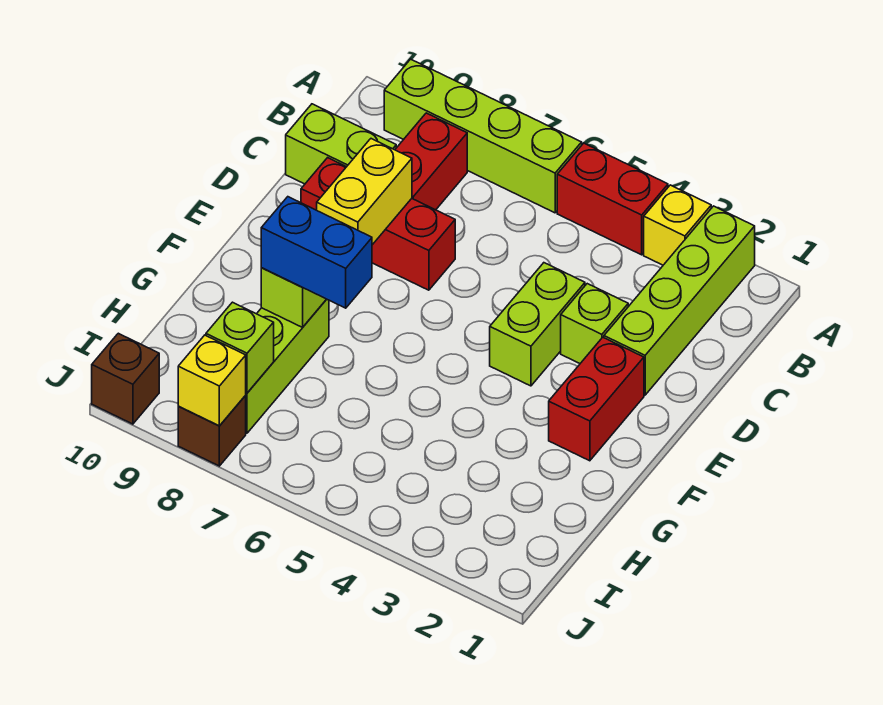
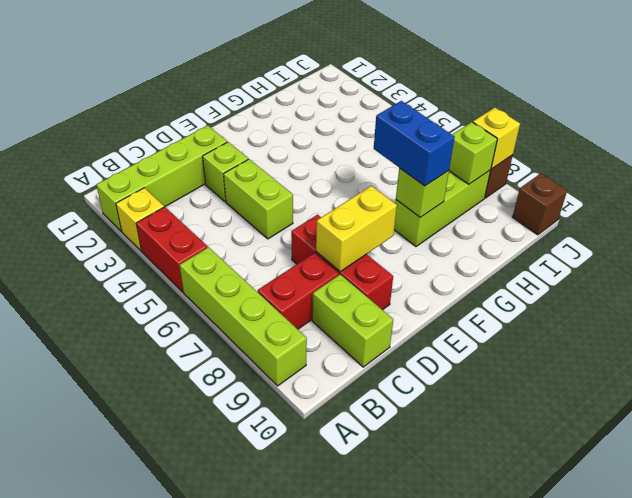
lime 1x2 brick [490,263,585,386] -> lime 1x2 brick turned to [224,159,293,239]
red 1x2 brick [549,337,644,461] -> none

